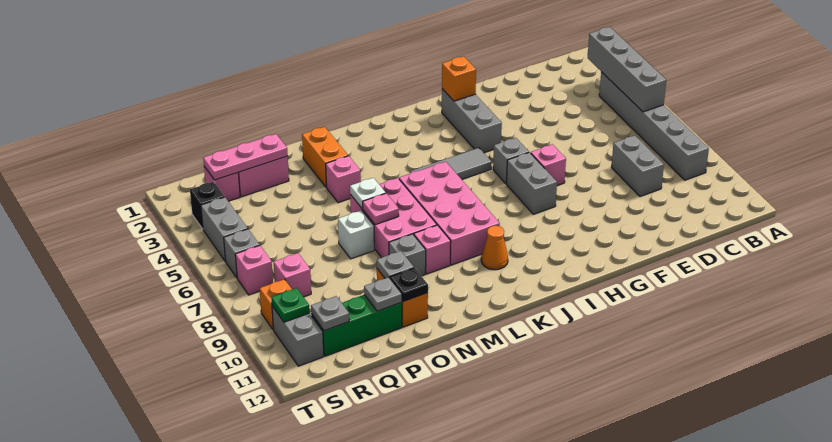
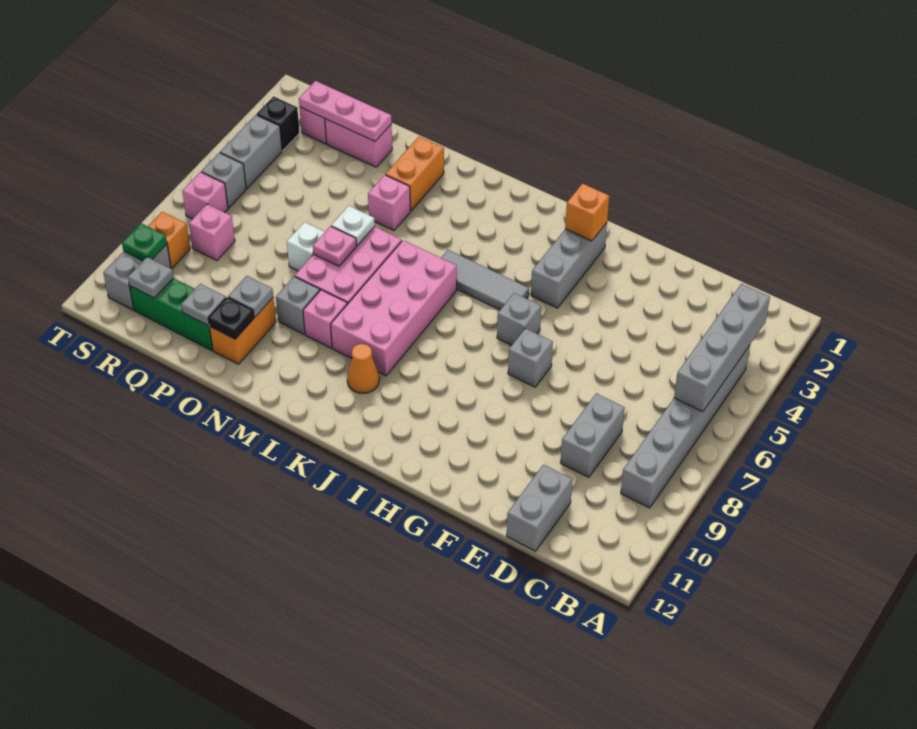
pink 1x1 brick [531,144,566,186] -> grey 1x1 brick [508,328,553,387]
grey 1x2 brick [506,152,557,214] -> grey 1x2 brick moved to [507,465,572,551]

